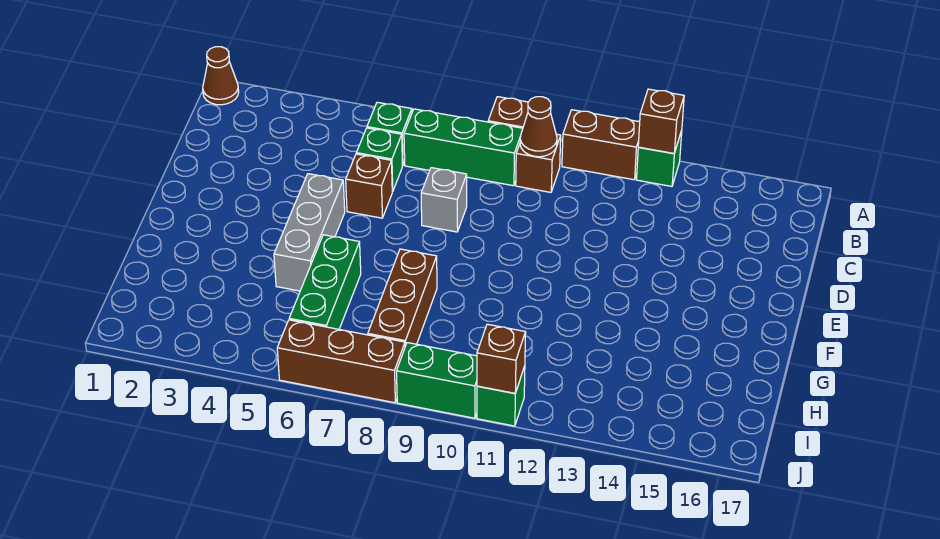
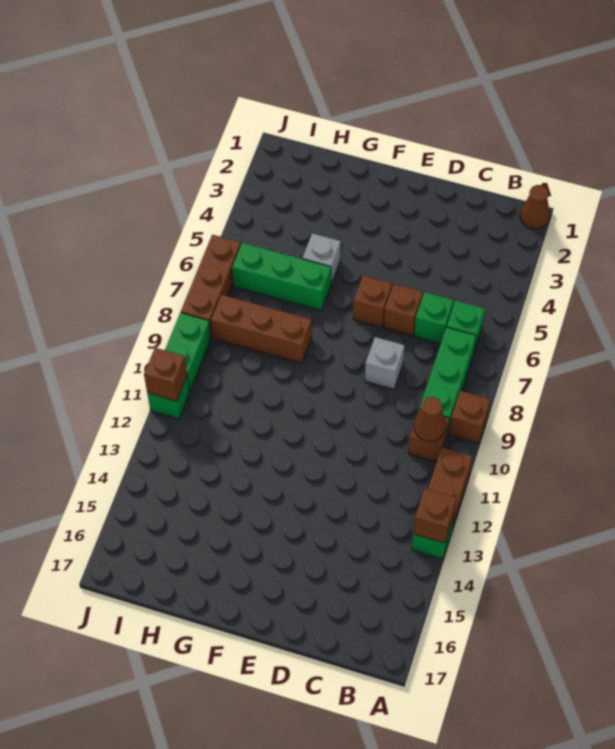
grey 1x3 brick [274,174,345,291] -> grey 1x1 brick [303,233,341,284]
none -> brown 1x1 brick [353,276,392,327]

